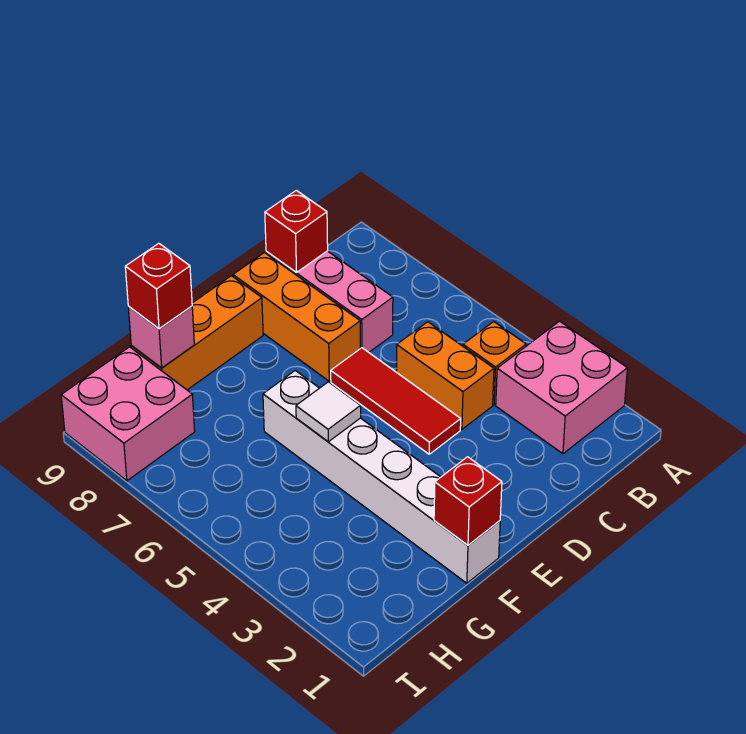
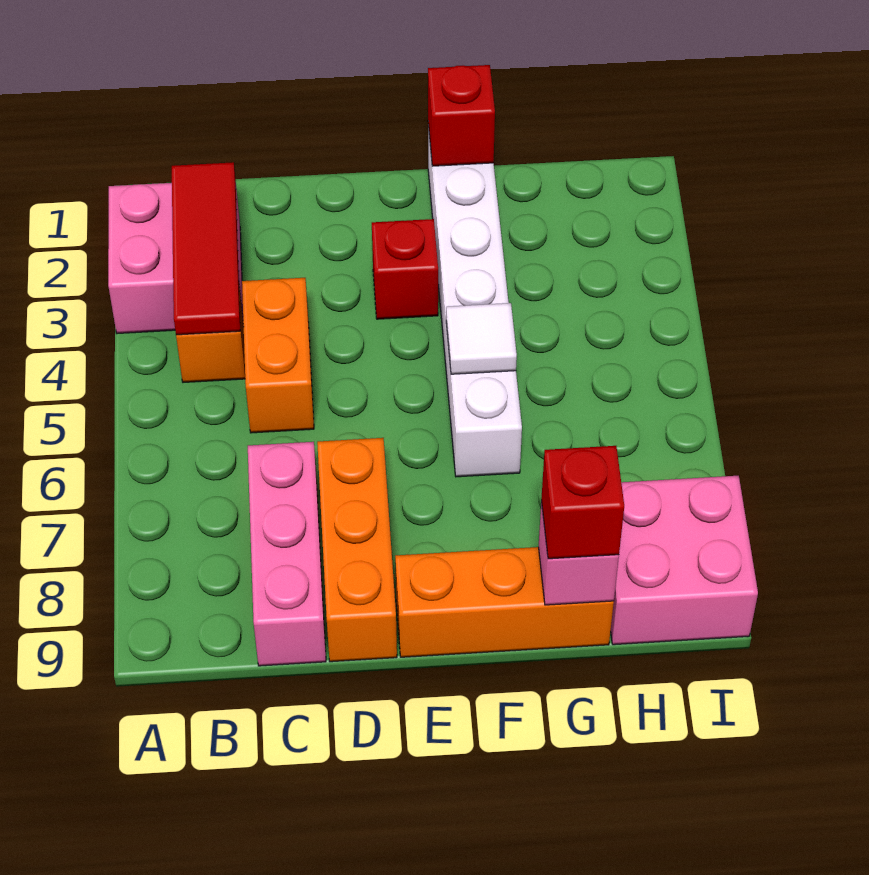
red 1x1 brick [265,190,328,272] -> red 1x1 brick moved to [372,219,438,319]
red 1x3 tile [331,348,461,454] -> red 1x3 tile moved to [172,162,240,335]

